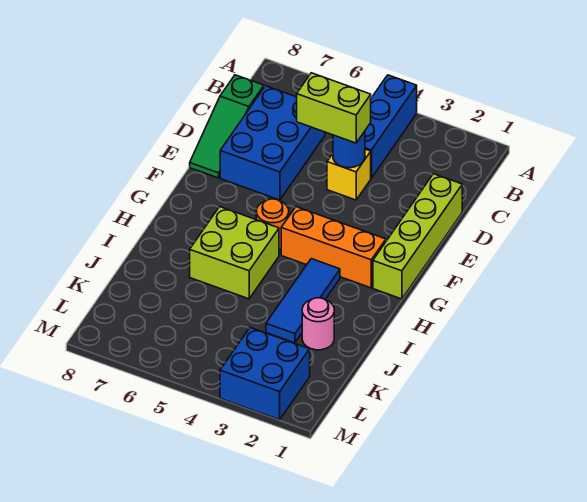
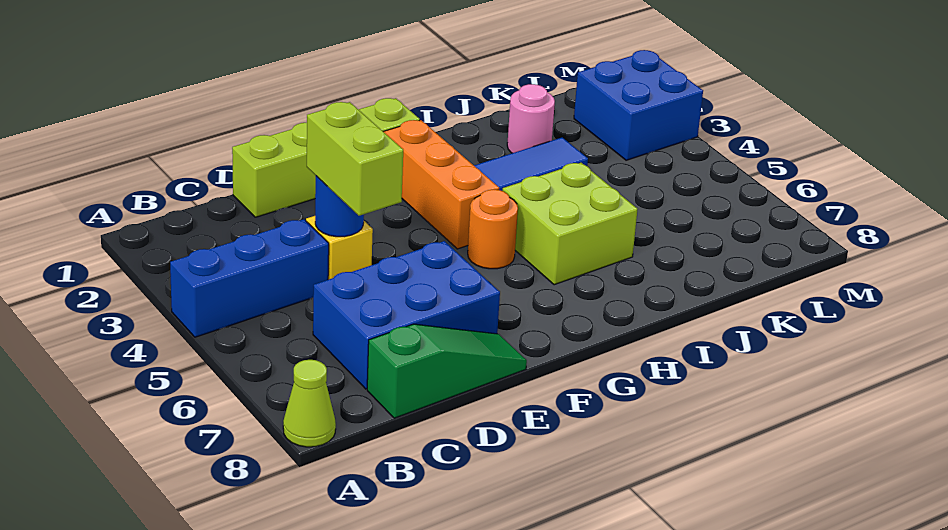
none -> lime 1x1 cone [283,360,336,447]

